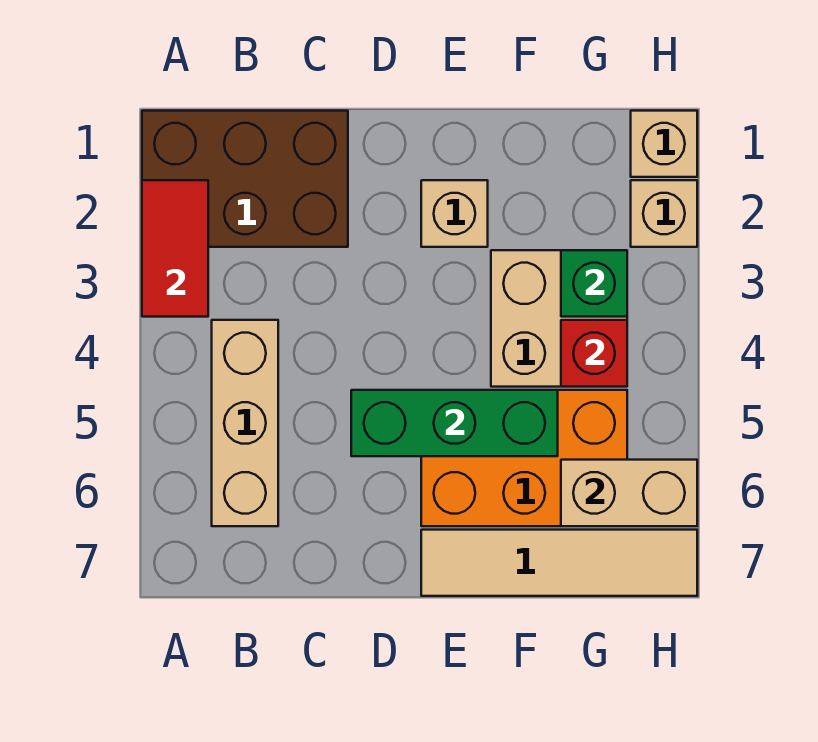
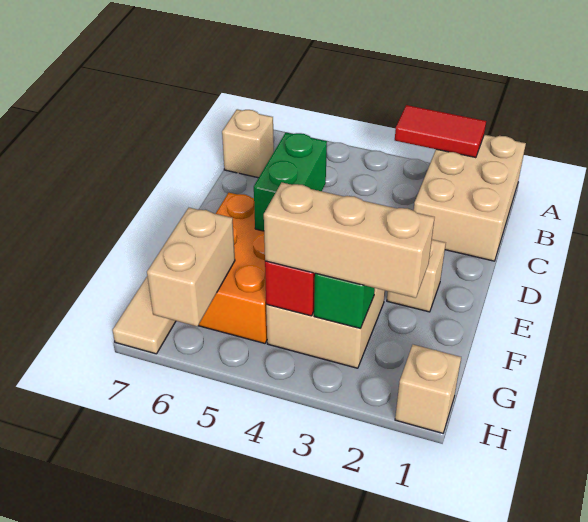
brown 2x3 brick [142,111,348,247] -> tan 2x3 brick [414,135,526,261]
tan 1x3 brick [212,320,278,526] -> tan 1x3 brick moved to [264,183,435,298]
green 1x3 brick [351,390,558,456] -> green 1x2 brick [254,133,327,231]
tan 1x1 brick [631,180,697,247] -> tan 1x1 brick moved to [222,109,274,178]

